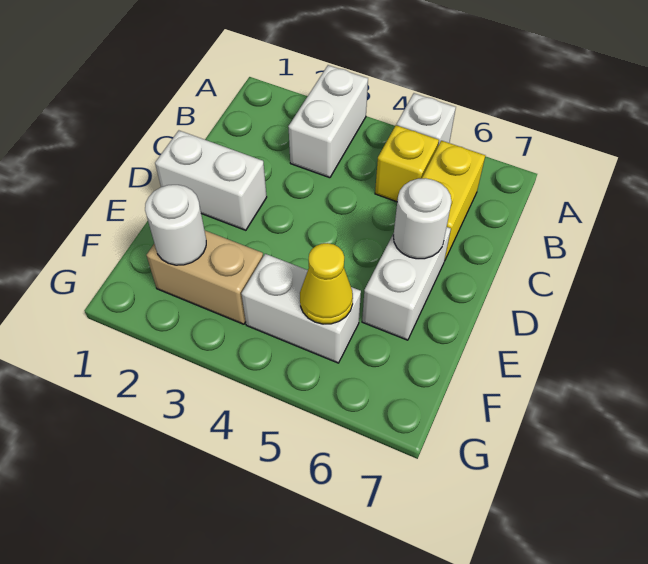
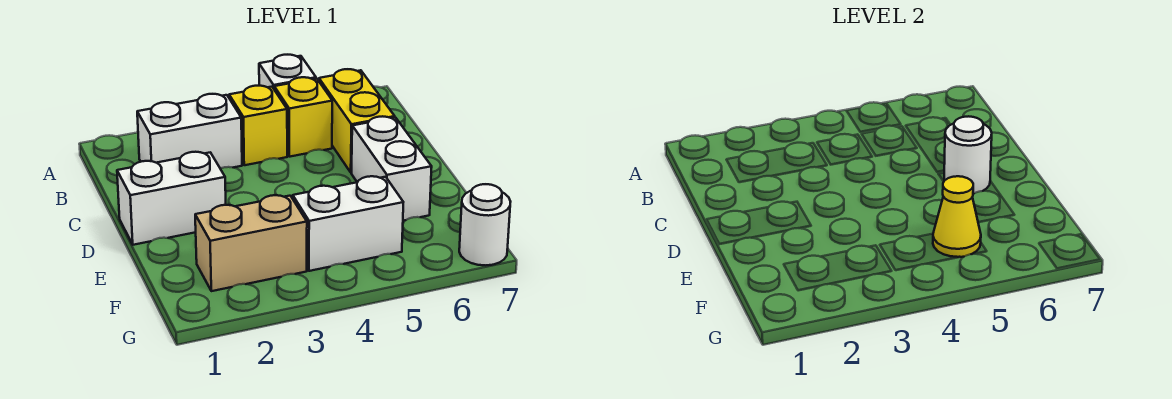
white 1x2 brick [288,65,368,178] -> white 1x2 brick turned to [137,94,242,168]
none -> yellow 1x1 brick [229,86,287,165]
white 1x1 round brick [145,185,206,265] -> white 1x1 round brick moved to [459,184,511,265]

